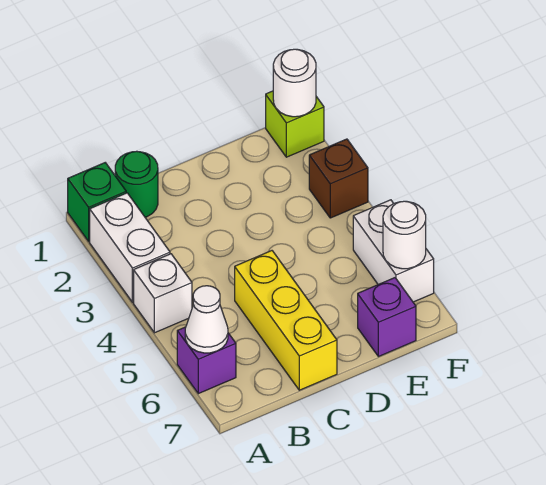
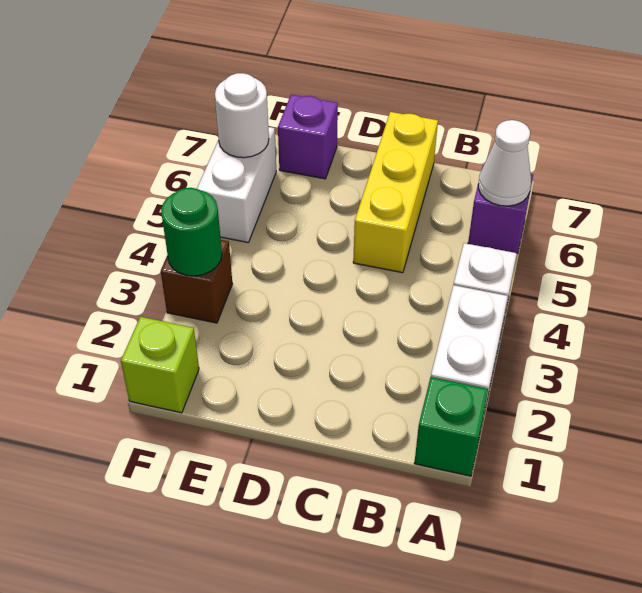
green 1x1 round brick [115,151,158,217] -> green 1x1 round brick moved to [161,188,222,276]
white 1x1 round brick [273,49,316,117] -> none

